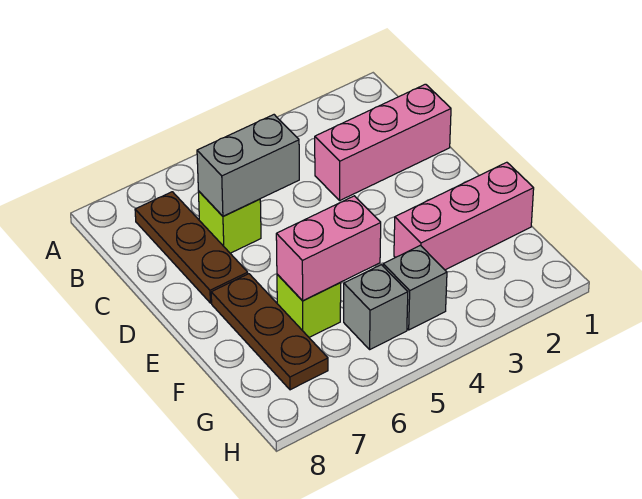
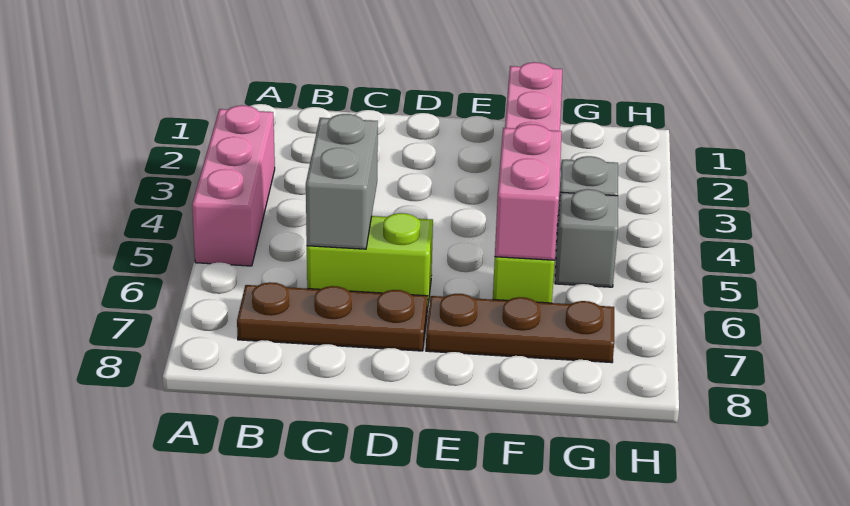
pink 1x3 brick [315,84,451,200] -> pink 1x3 brick moved to [192,105,275,266]
lime 1x1 brick [198,191,261,253] -> lime 1x2 brick [307,213,433,311]

